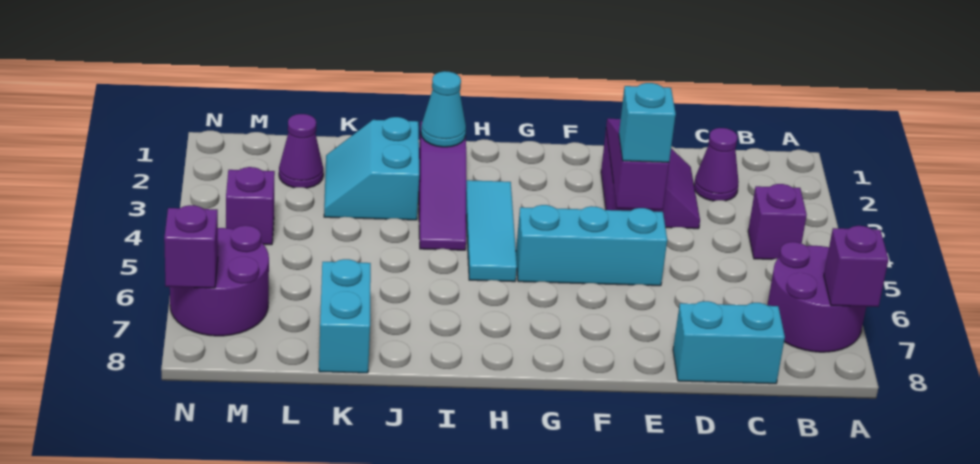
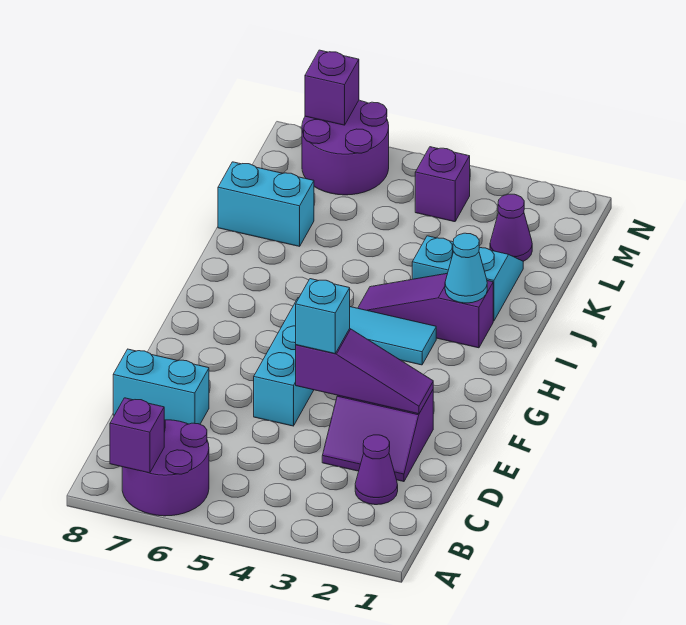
purple 1x1 brick [748,184,807,259] -> none
cyan 1x2 brick [673,301,785,384] -> cyan 1x2 brick turned to [113,349,209,424]

